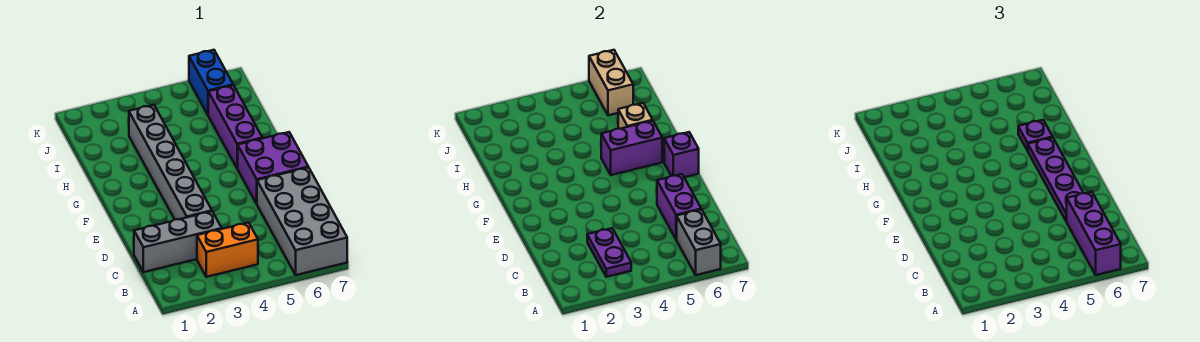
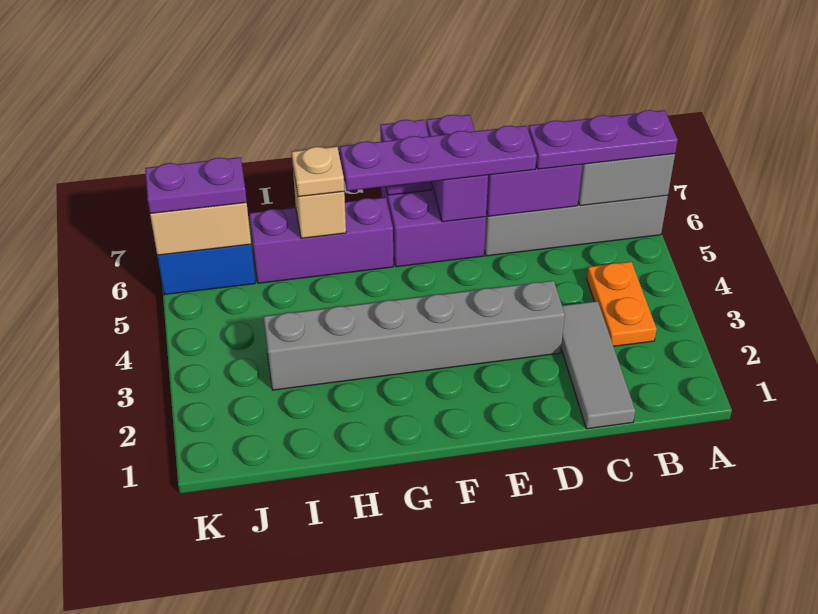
purple 1x3 brick [1067,192,1121,275] -> purple 1x3 plate [528,110,678,169]
orange 1x2 brick [197,223,258,277] -> orange 1x2 plate [587,262,657,346]
purple 1x2 plate [587,228,631,277] -> purple 1x2 plate moved to [145,157,247,214]
grey 1x3 brick [134,211,222,272] -> grey 1x3 tile [561,301,635,429]
purple 1x2 brick [601,121,662,175] -> purple 1x2 brick moved to [426,115,488,222]
purple 1x1 plate [1018,120,1053,151] -> tan 1x1 plate [292,147,344,197]

